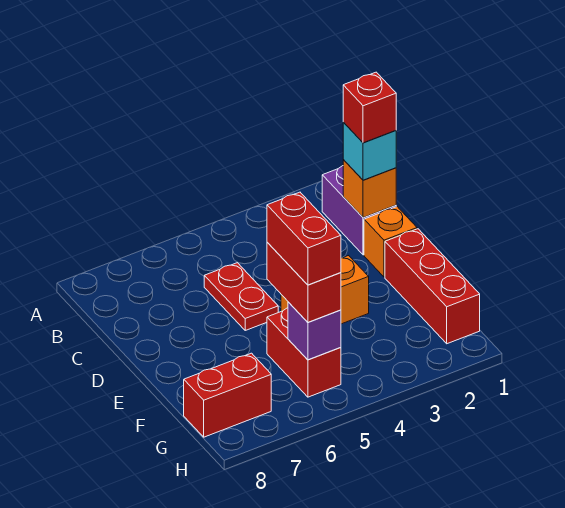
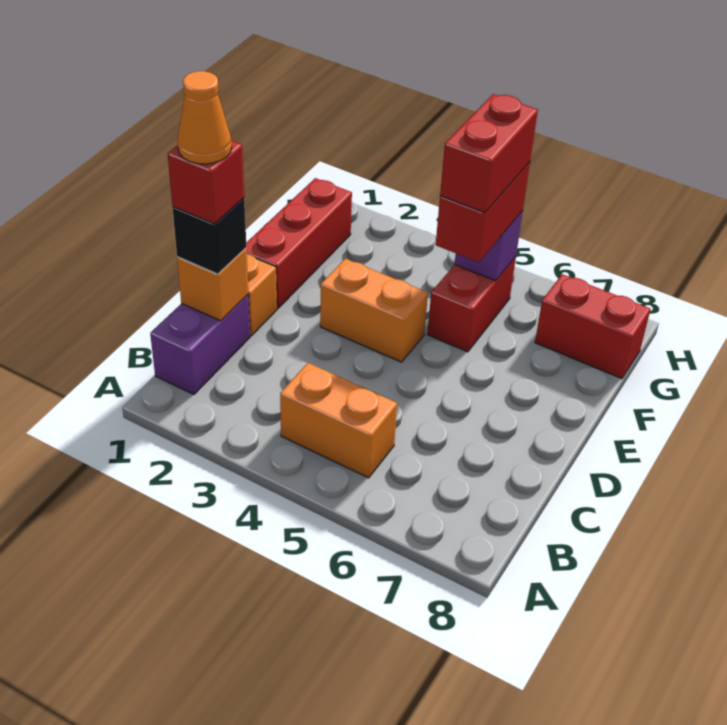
none -> orange 1x2 brick [280,363,397,478]
cyan 1x1 brick [343,122,396,180] -> black 1x1 brick [172,198,246,274]
none -> orange 1x1 cone [177,71,232,164]
red 1x2 plate [204,263,278,330] -> none

